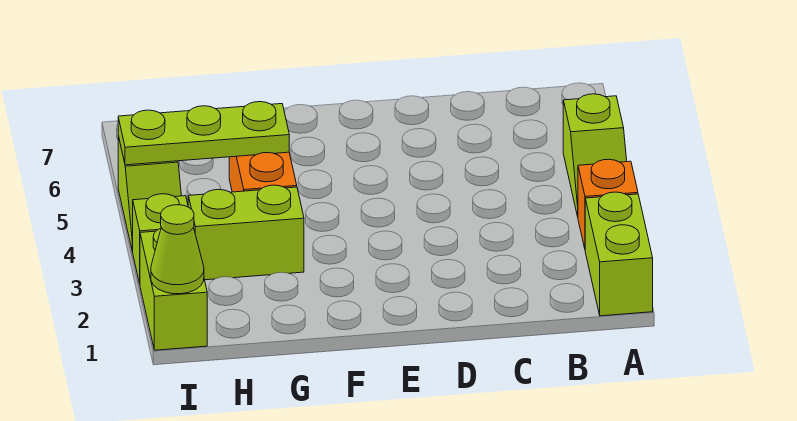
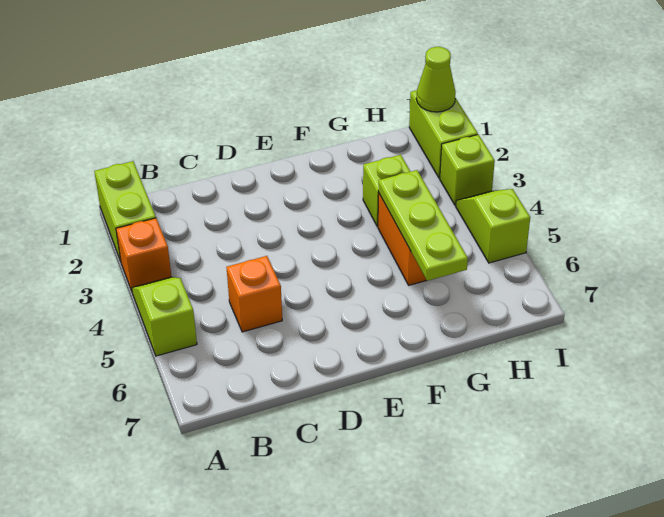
none -> orange 1x1 brick [226,256,282,332]
lime 1x2 brick [188,185,304,280] -> lime 1x1 brick [363,155,411,226]
lime 1x3 plate [118,102,289,165] -> lime 1x3 plate turned to [379,170,468,281]

